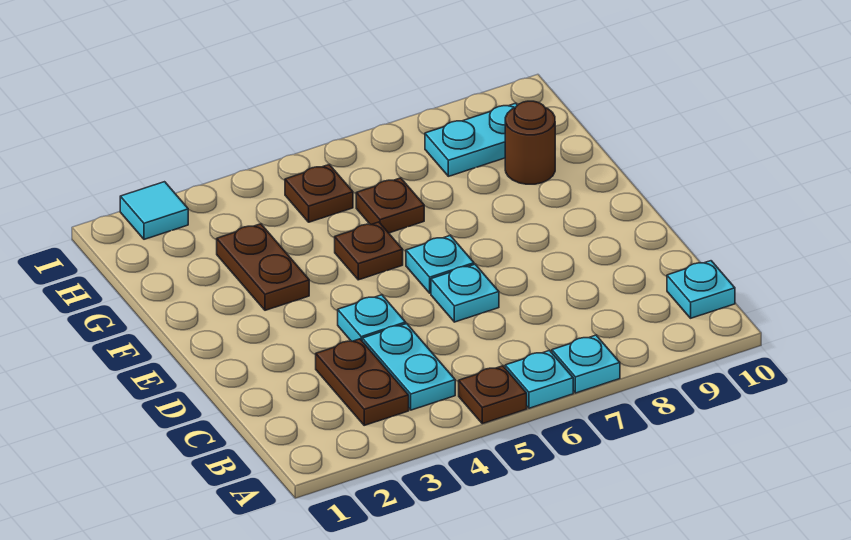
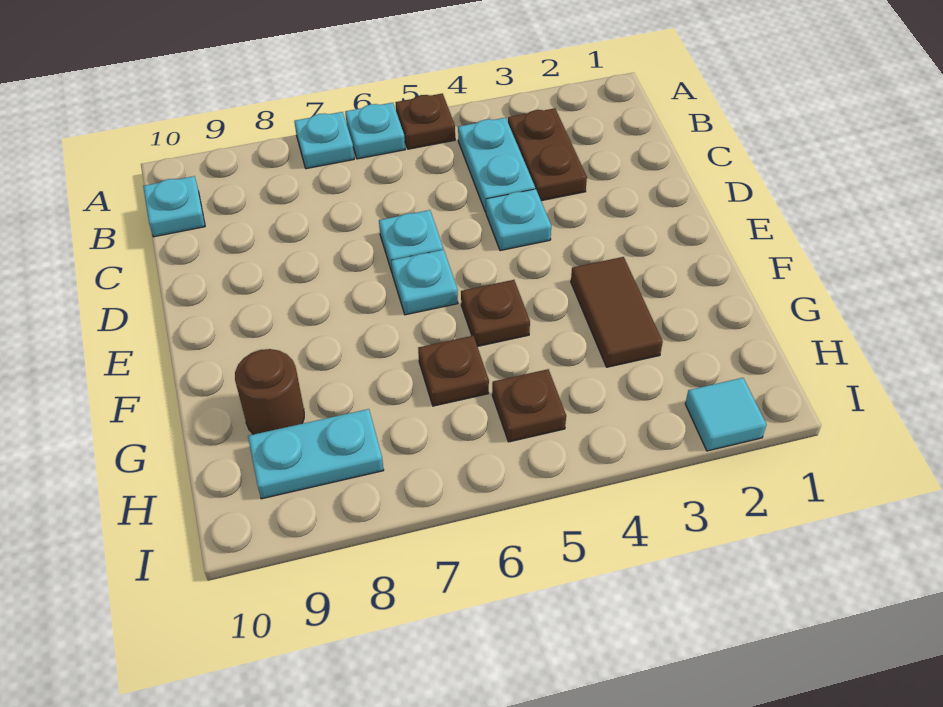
brown 1x2 plate [217,224,309,310] -> brown 1x2 tile [571,257,663,367]

